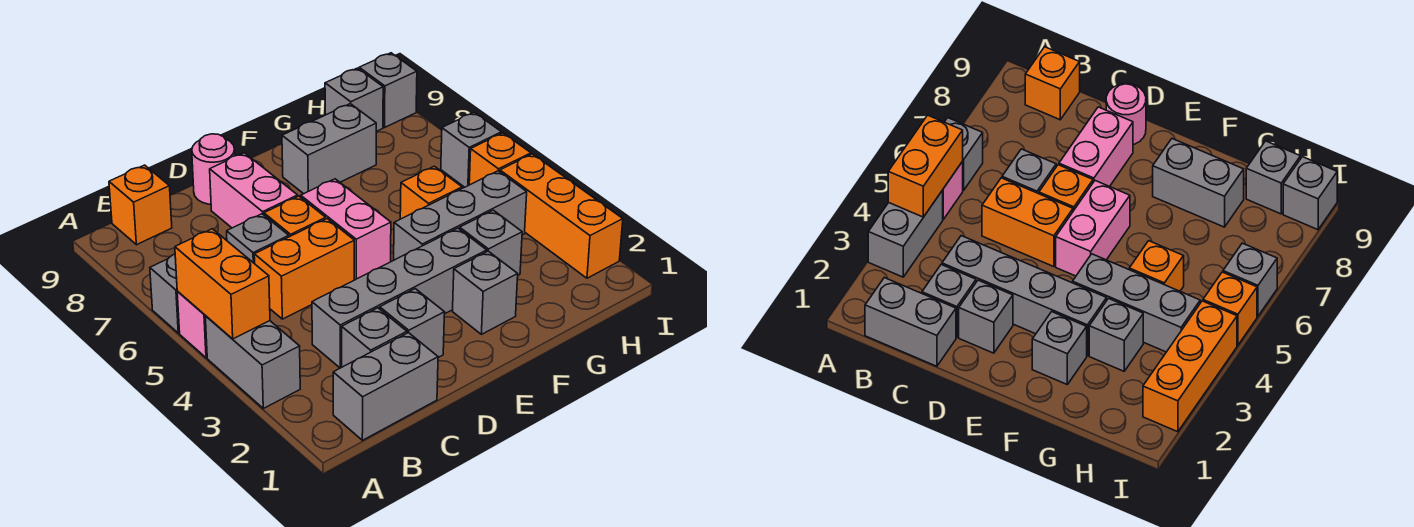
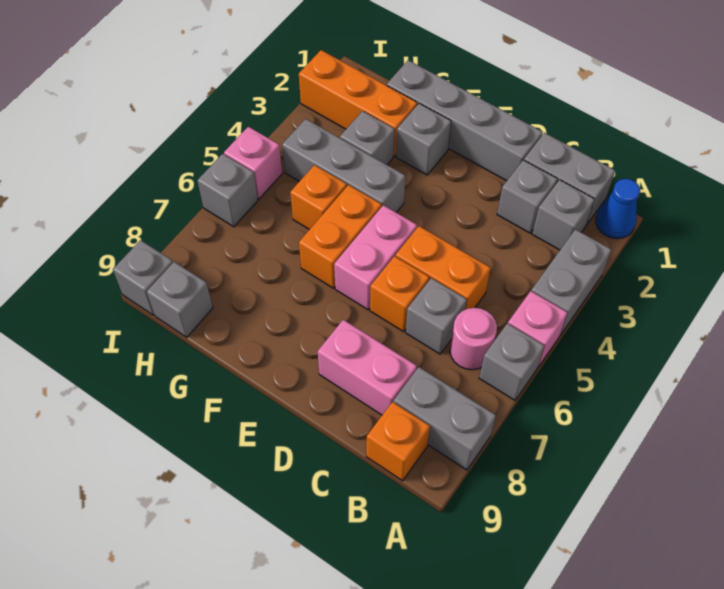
none -> blue 1x1 cone [596,179,640,239]
orange 1x2 brick [175,229,270,339] -> orange 1x2 brick moved to [299,185,382,288]
grey 1x4 brick [312,228,487,368] -> grey 1x4 brick moved to [387,60,543,181]
grey 1x1 brick [380,289,444,358] -> grey 1x1 brick moved to [532,180,594,250]
pink 1x2 brick [210,153,298,228] -> pink 1x2 brick turned to [318,320,417,415]
pink 1x1 round brick [192,134,235,204] -> pink 1x1 round brick moved to [450,308,497,370]
grey 1x2 brick [282,104,376,194] -> grey 1x2 brick moved to [394,367,496,470]
orange 1x3 brick [500,154,623,278] -> orange 1x3 brick turned to [299,50,417,156]
orange 1x1 brick [469,133,531,185] -> pink 1x1 brick [224,127,282,199]

